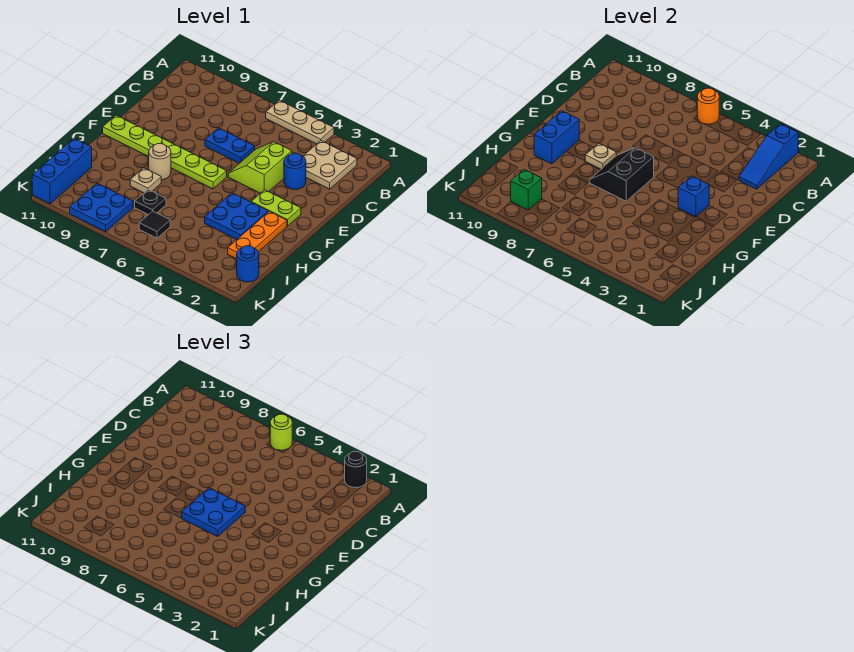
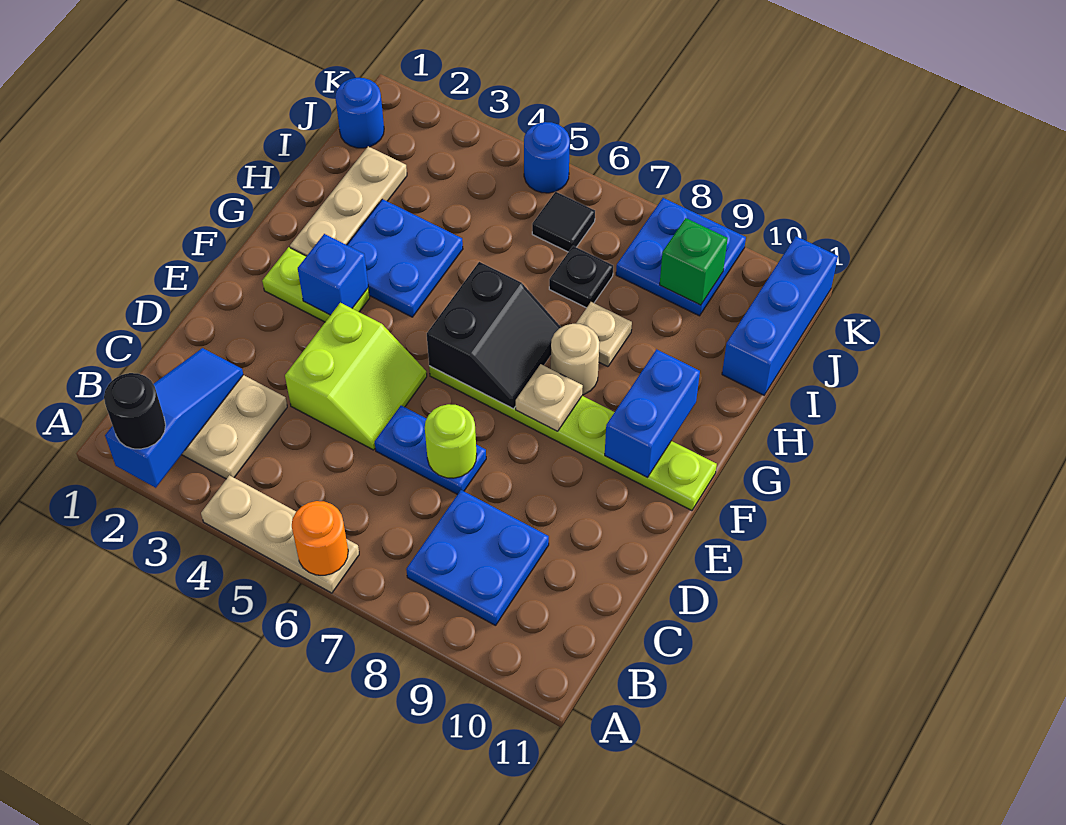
lime 1x1 round brick [270,414,292,450] -> lime 1x1 round brick moved to [425,404,477,478]
blue 1x1 round brick [284,153,306,189] -> blue 1x1 round brick moved to [524,122,570,193]
blue 2x2 plate [182,488,245,536] -> blue 2x2 plate moved to [406,490,549,626]
orange 1x3 plate [228,211,287,259] -> tan 1x3 plate [290,146,407,256]

